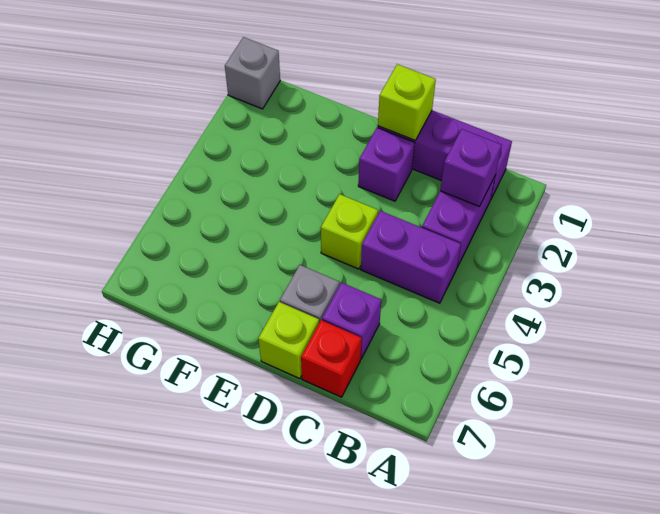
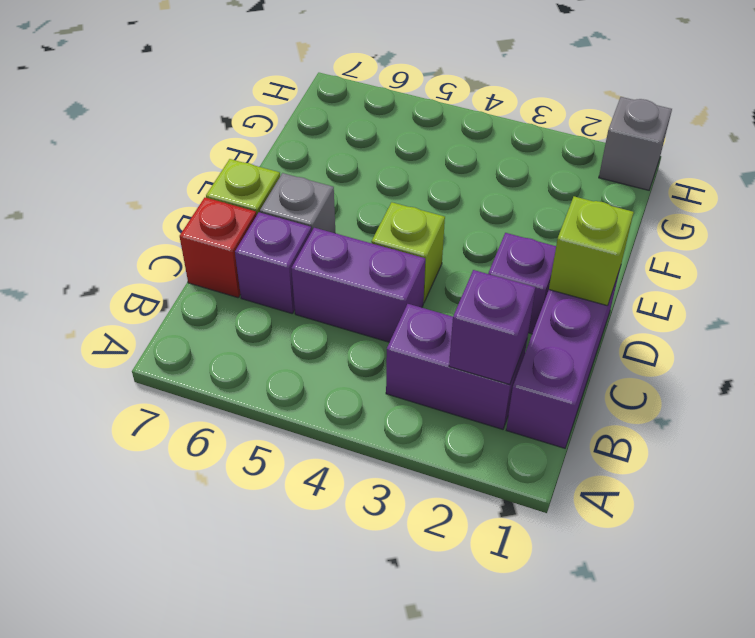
purple 1x2 brick [361,211,461,303] -> purple 1x2 brick turned to [291,228,425,342]

